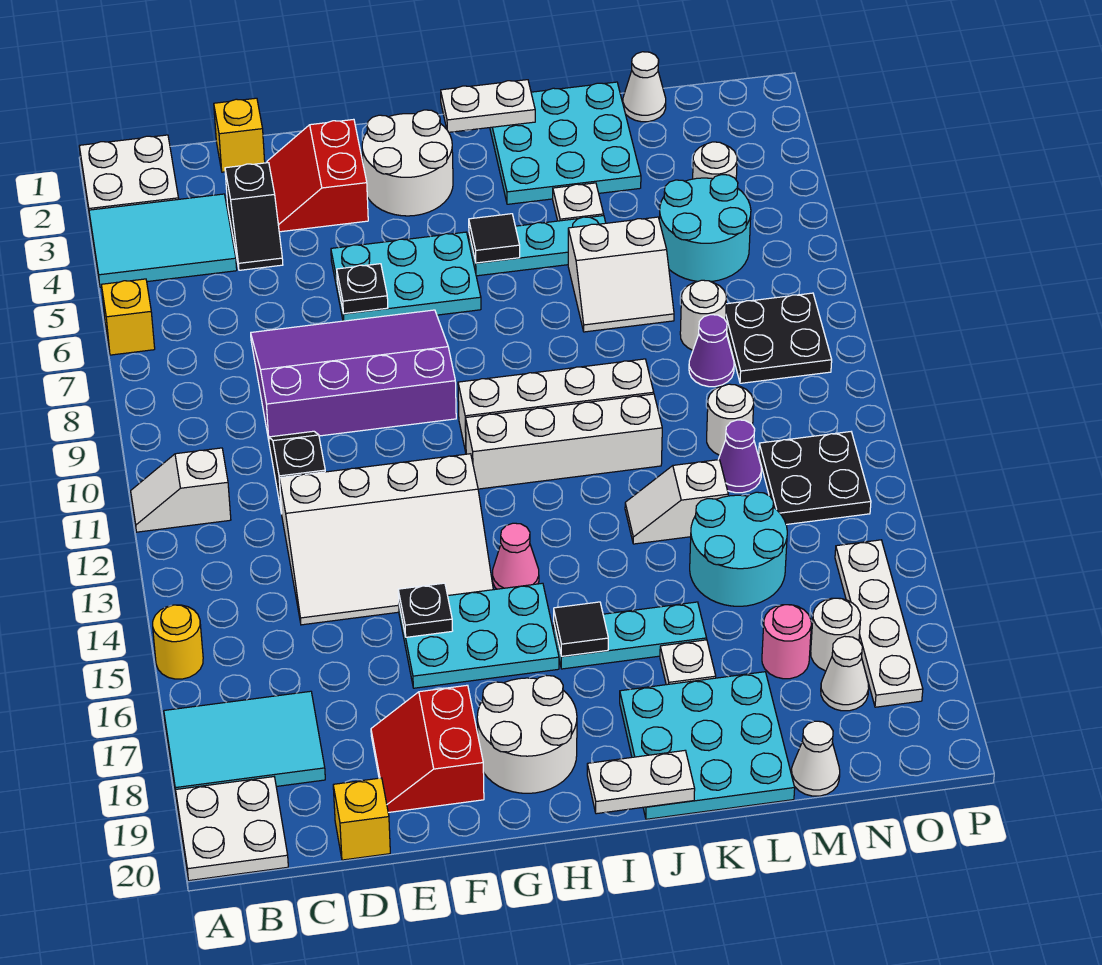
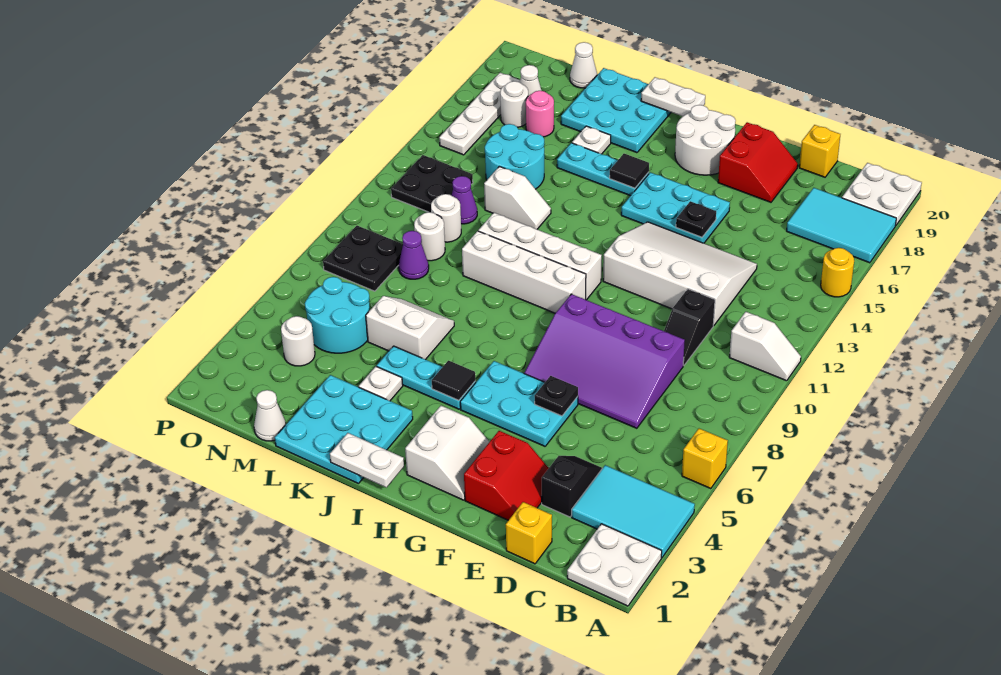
white 2x2 round brick [362,110,453,216] -> white 2x2 slope [405,406,489,500]
pink 1x1 cone [493,523,539,589] -> none
white 1x1 round brick [680,280,726,350] -> white 1x1 round brick moved to [414,212,445,261]

